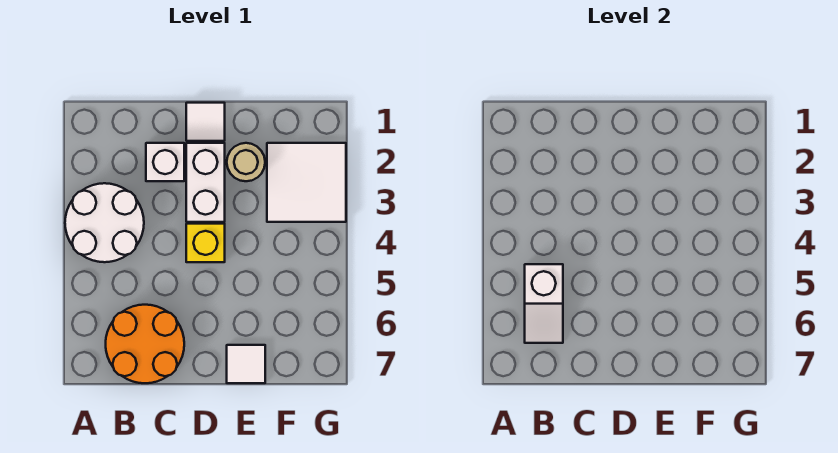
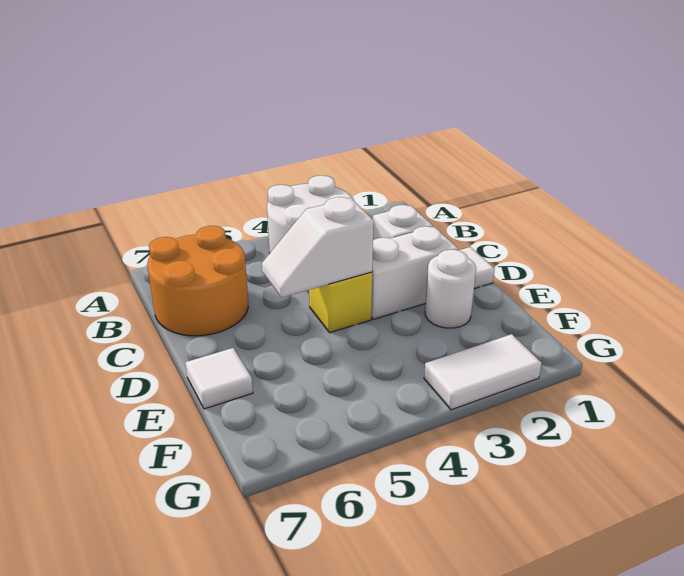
white 1x2 slope [525,264,563,343] -> white 1x2 slope moved to [262,197,374,298]
tan 1x1 round brick [227,143,265,181] -> white 1x1 round brick [425,250,476,328]
white 2x2 tile [267,143,346,222] -> white 1x2 tile [424,334,542,410]

